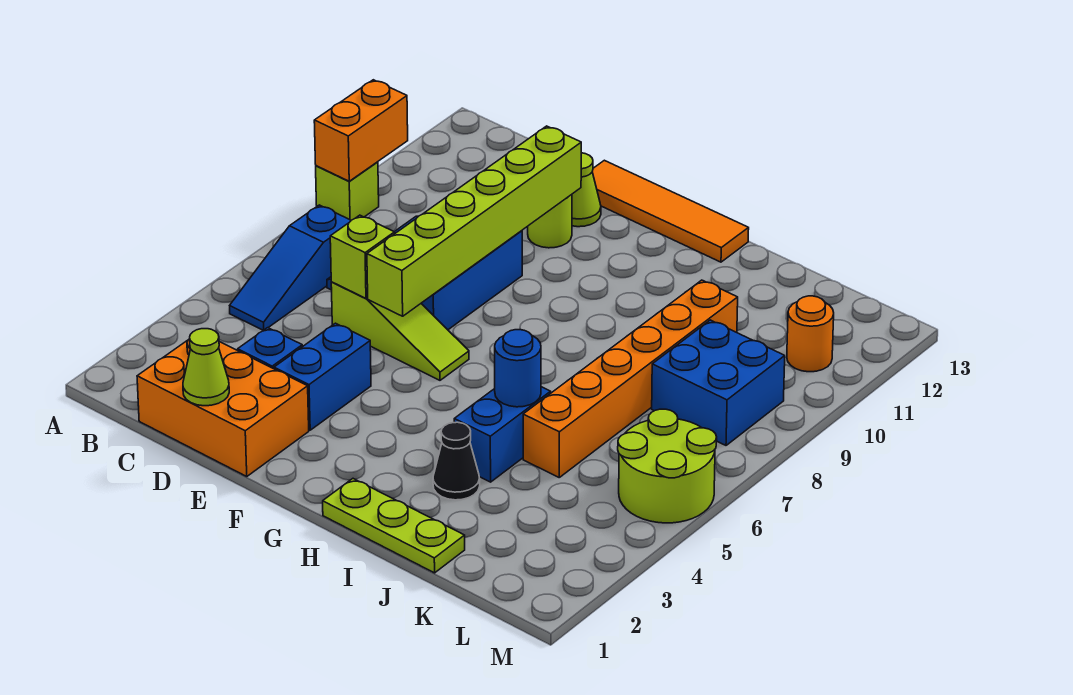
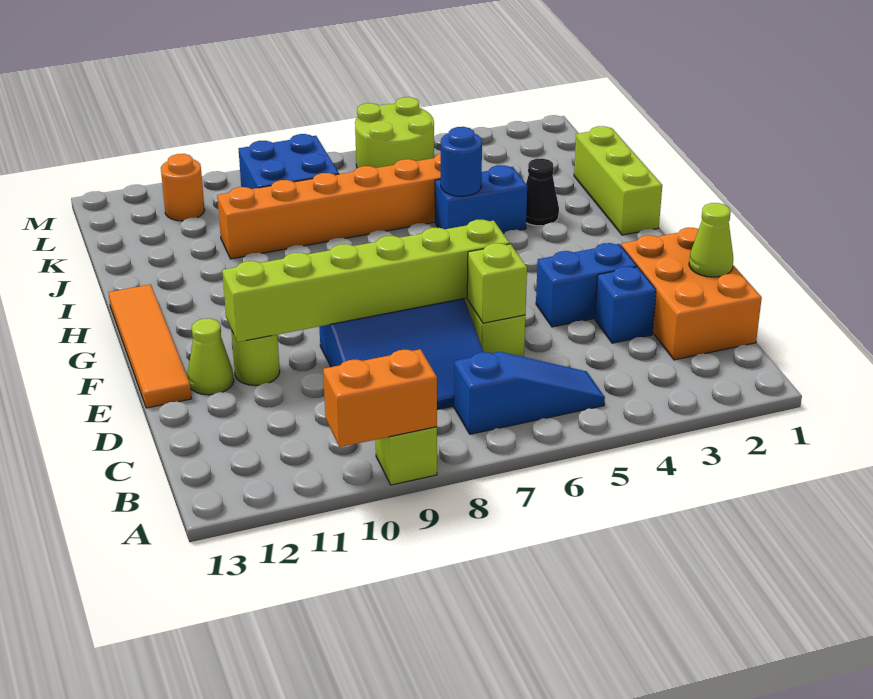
lime 1x3 plate [323,479,465,573] -> lime 1x3 brick [574,126,662,235]

